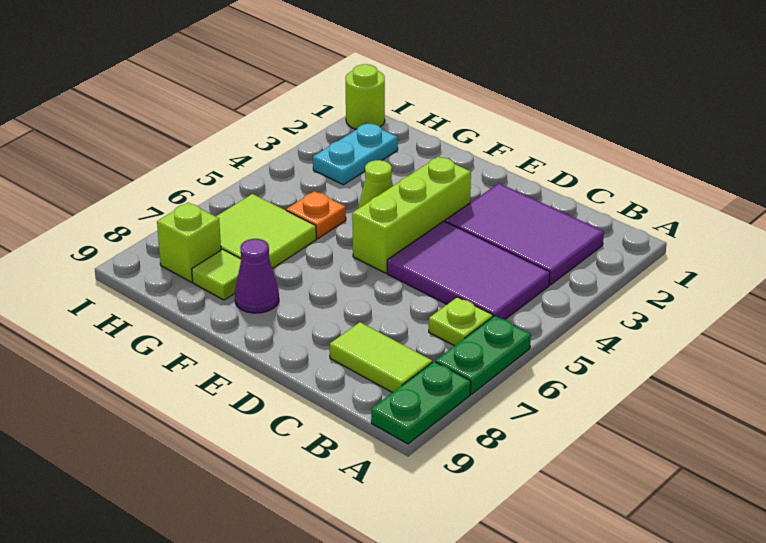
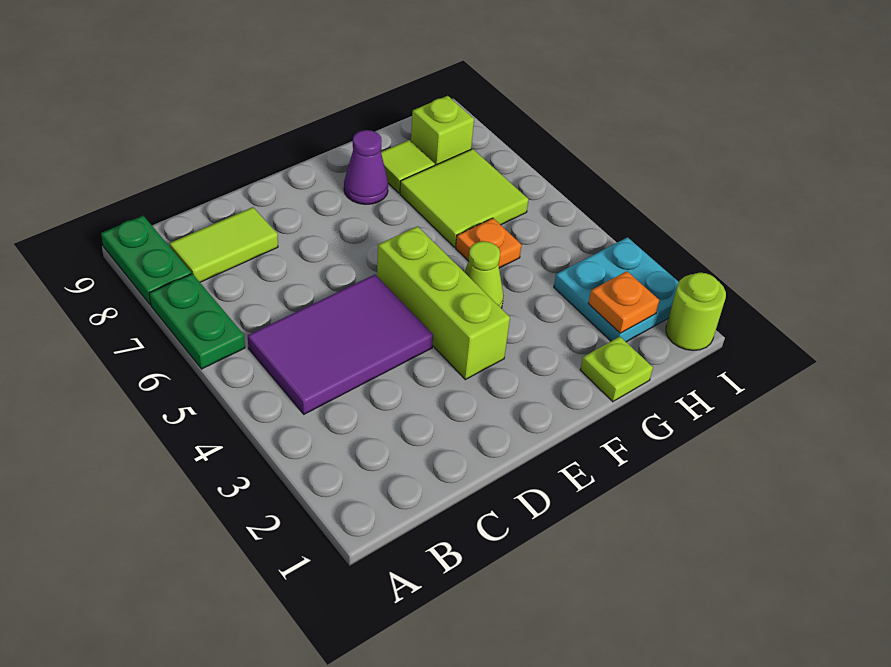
purple 2x3 tile [445,183,604,285] -> none
lime 1x1 plate [429,297,493,346] -> lime 1x1 plate moved to [580,337,653,402]
cyan 1x2 plate [313,123,398,185] -> cyan 2x2 plate [554,237,679,342]
none -> orange 1x1 plate [588,271,659,333]

